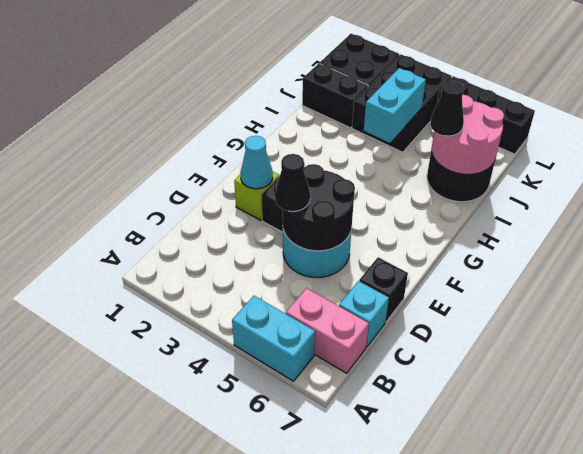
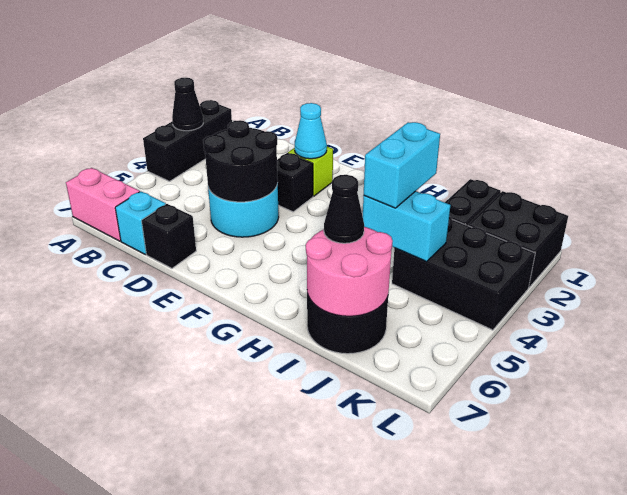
cyan 1x2 brick [232,296,315,381] -> cyan 1x2 brick moved to [364,122,440,208]
pink 1x2 brick [286,288,369,373] -> pink 1x2 brick turned to [66,168,140,241]
black 1x1 cone [275,154,310,212] -> black 1x1 cone moved to [172,78,203,131]
black 1x3 brick [437,76,535,154] -> black 1x3 brick moved to [143,100,232,181]

